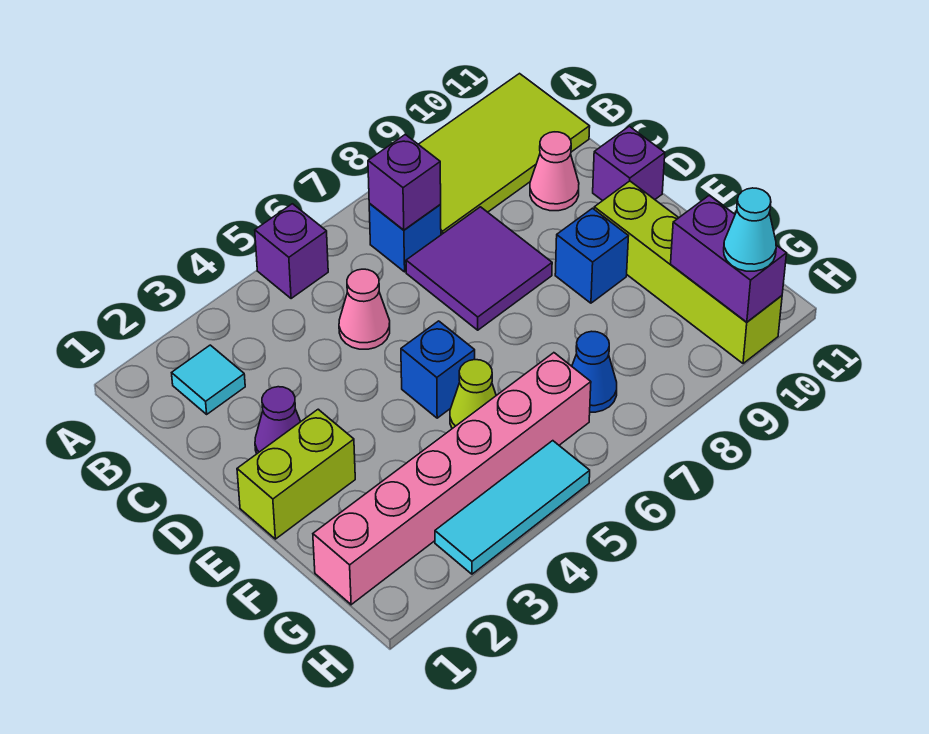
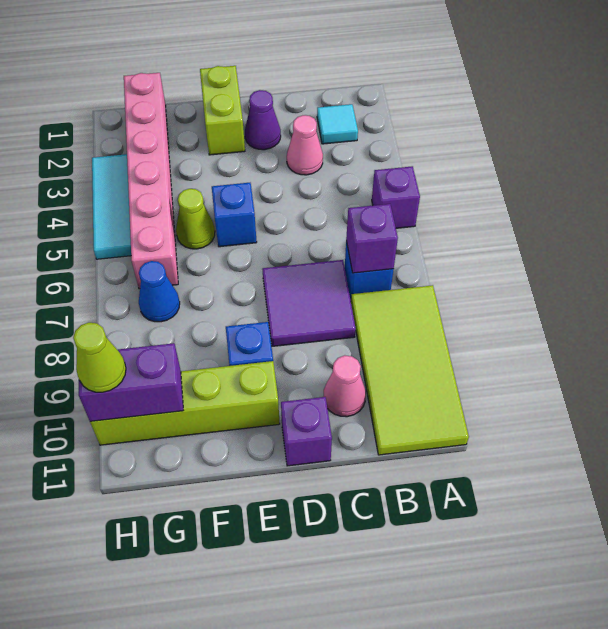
pink 1x1 cone [339,269,390,349] -> pink 1x1 cone moved to [287,115,323,175]
cyan 1x1 cone [724,188,776,271] -> lime 1x1 cone [73,322,126,392]

